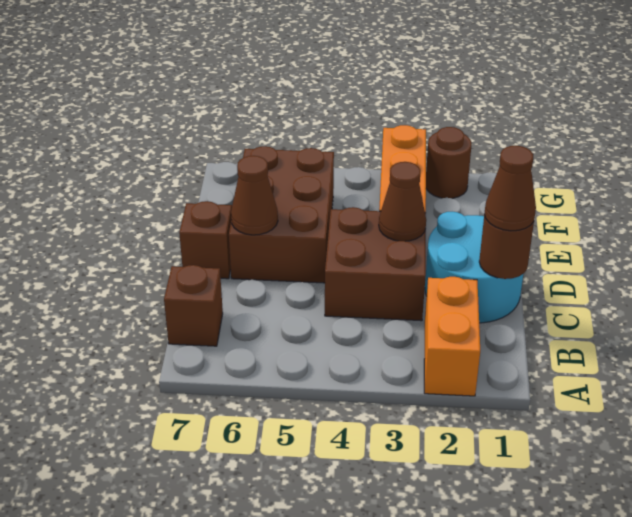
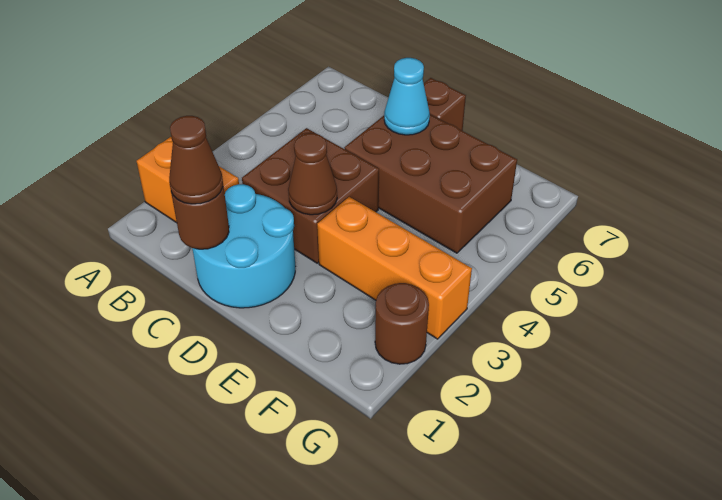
brown 1x1 brick [164,265,223,346] -> none
brown 1x1 cone [231,156,278,235] -> cyan 1x1 cone [384,58,430,135]

